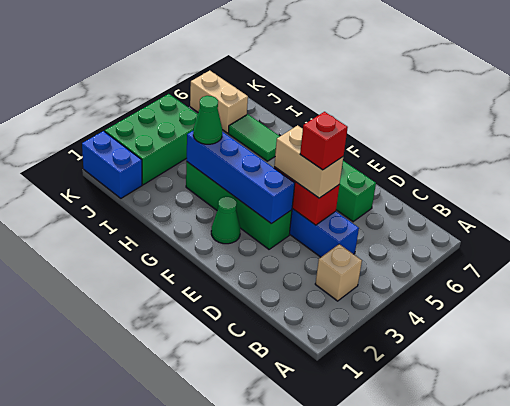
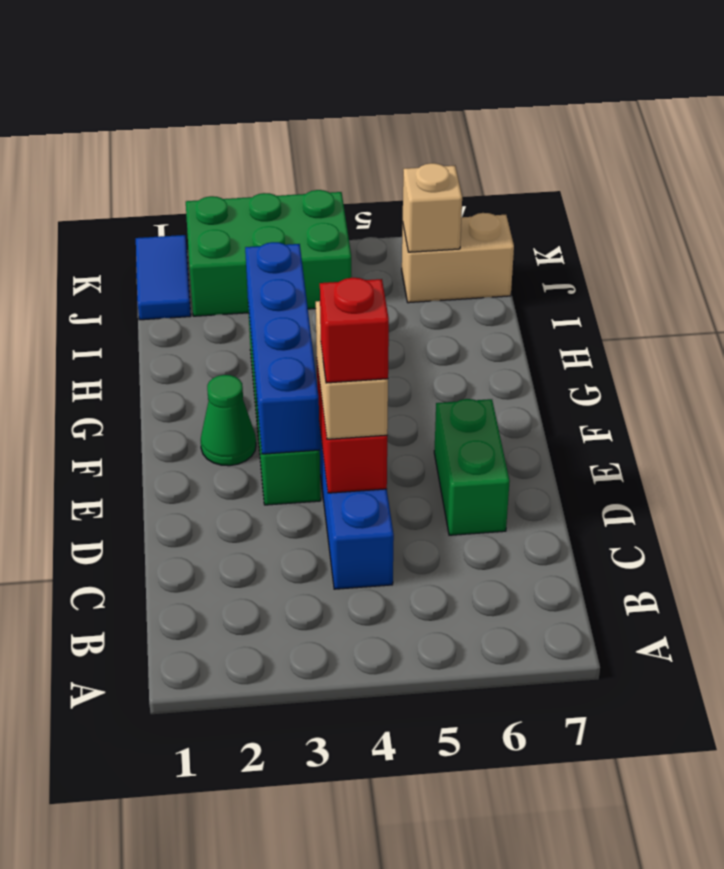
tan 1x1 brick [315,244,362,301] -> tan 1x1 brick moved to [403,163,462,252]
green 1x1 cone [193,96,222,144] -> none
green 1x2 tile [228,114,280,161] -> none
blue 1x2 brick [82,131,142,198] -> blue 1x2 tile [136,235,191,320]
tan 1x2 brick [190,71,248,133] -> tan 1x2 brick turned to [402,213,514,303]

